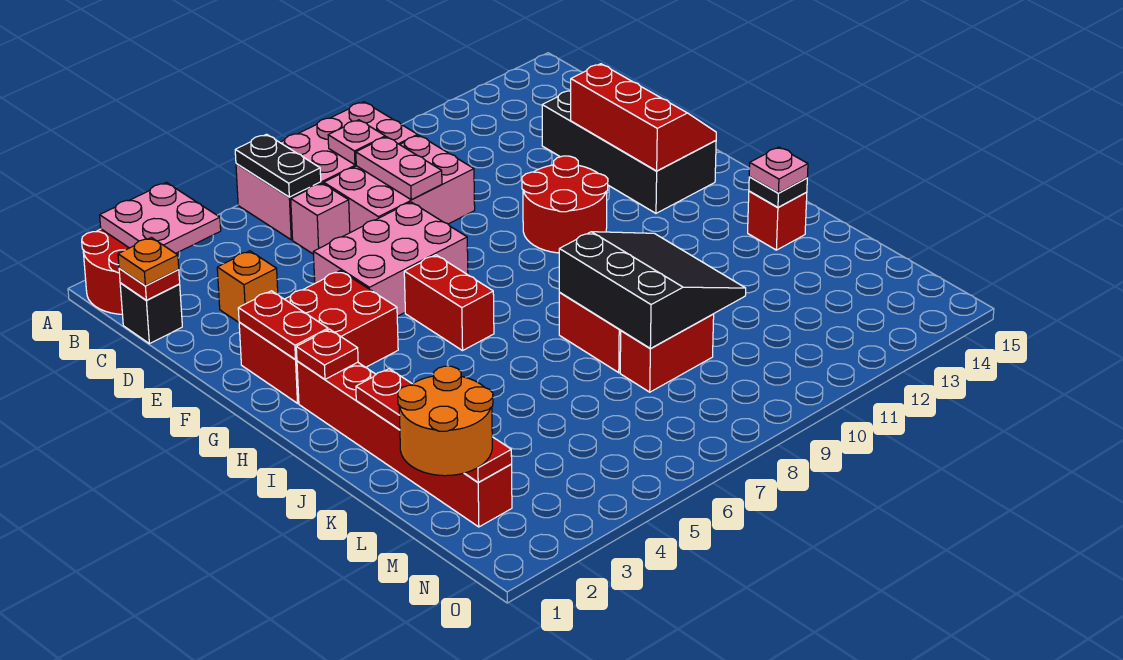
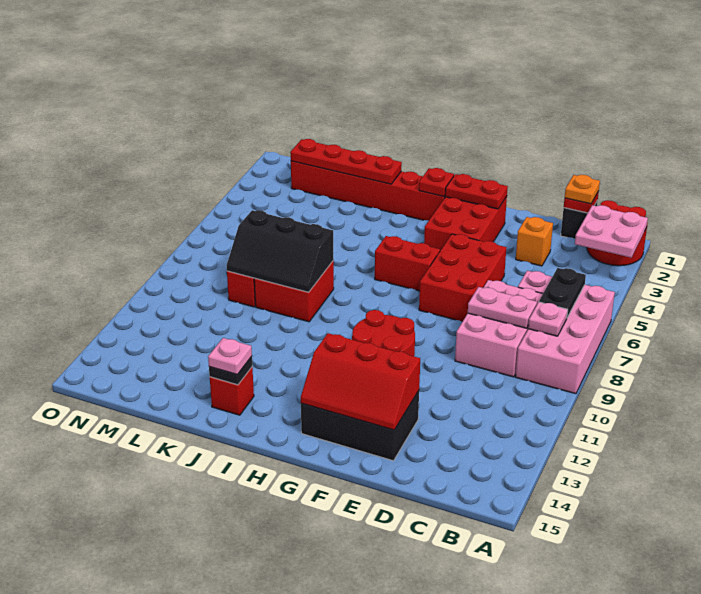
black 1x2 plate [235,134,321,197] -> black 1x2 plate turned to [539,268,586,317]
black 2x4 brick [542,90,716,213] -> black 2x3 brick [301,391,419,461]
pink 2x3 brick [313,202,468,316] -> red 2x3 brick [419,234,506,322]
black 3x3 slope [559,232,746,348] -> black 2x3 slope [227,210,334,292]
orange 2x2 round brick [398,366,493,476] -> none

